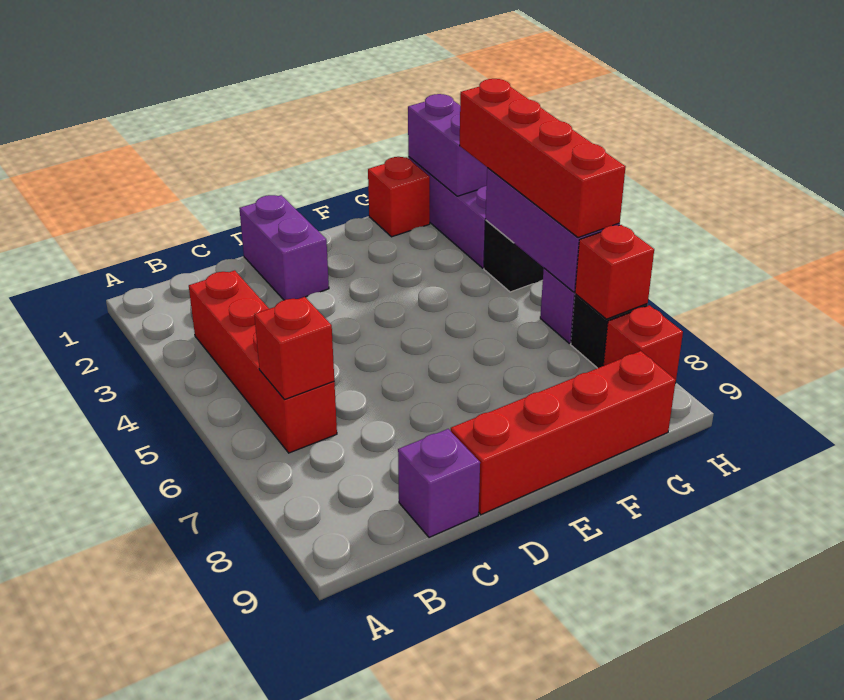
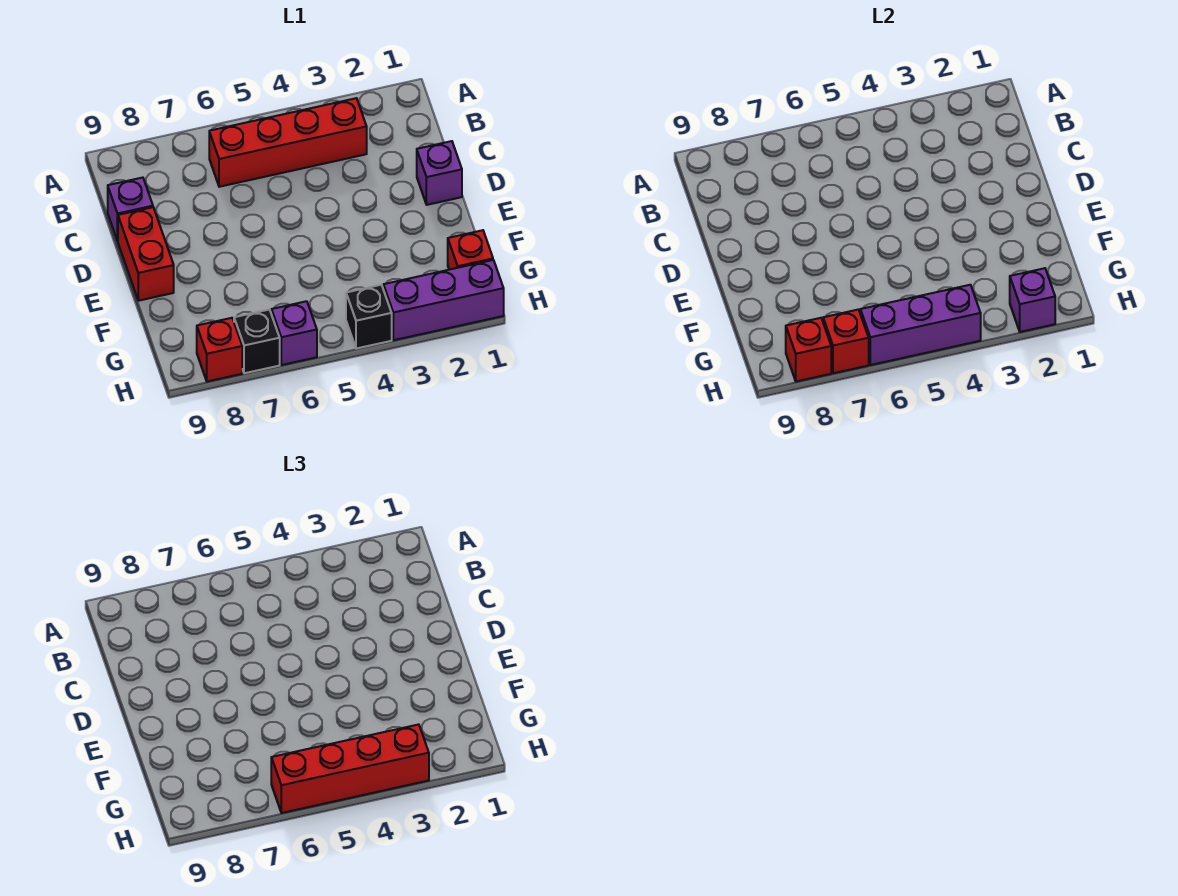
red 1x1 brick [254,297,334,400] -> red 1x1 brick moved to [786,318,831,382]
purple 1x2 brick [239,195,329,300] -> purple 1x1 brick [417,141,462,205]
red 1x4 brick [451,351,676,515] -> red 1x2 brick [118,207,174,301]
purple 1x2 brick [408,94,487,196] -> purple 1x1 brick [1010,268,1055,332]

